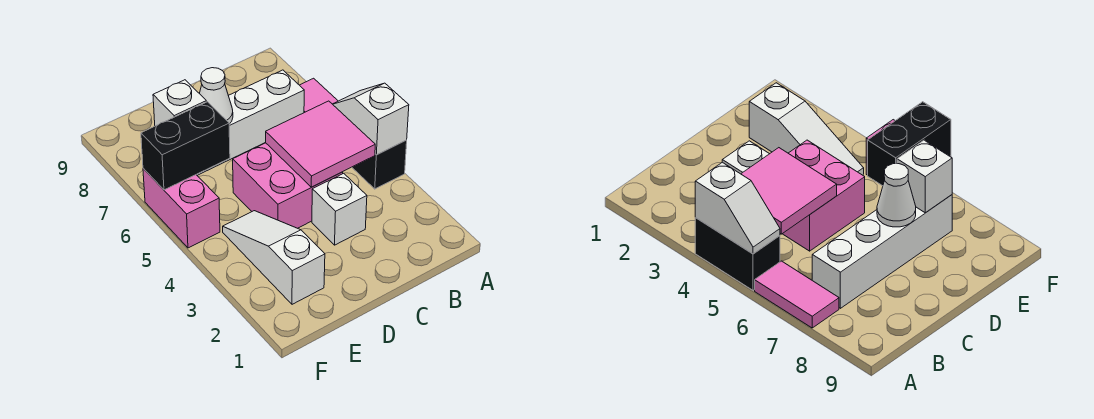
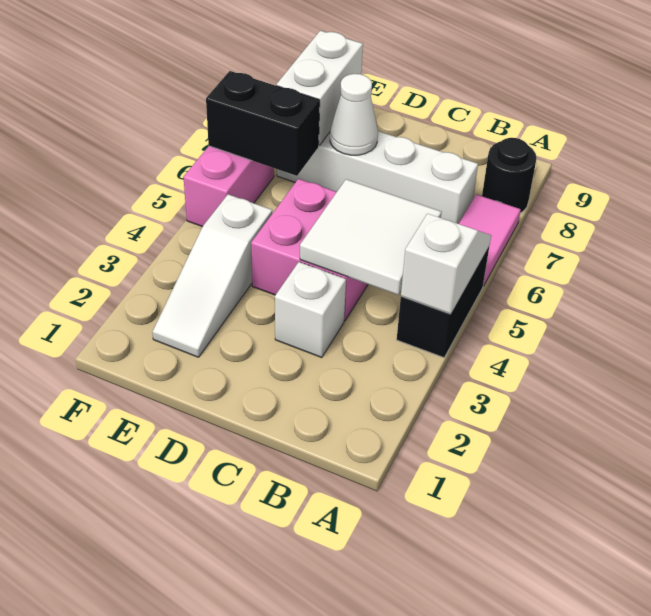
none -> black 1x1 round brick [482,138,537,213]
pink 2x2 tile [266,101,375,187] -> white 2x2 tile [300,179,442,295]
white 1x3 slope [223,211,325,304] -> white 1x3 slope turned to [152,194,272,357]
white 1x1 brick [153,80,206,126] -> white 1x2 brick [276,31,363,146]

